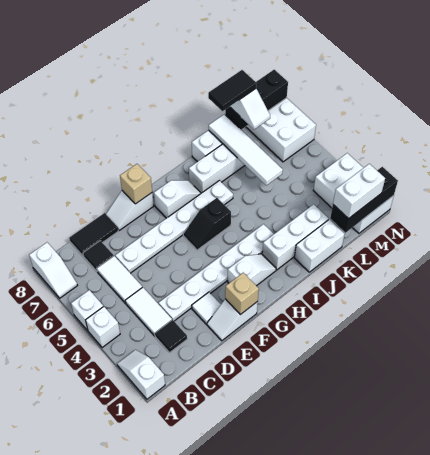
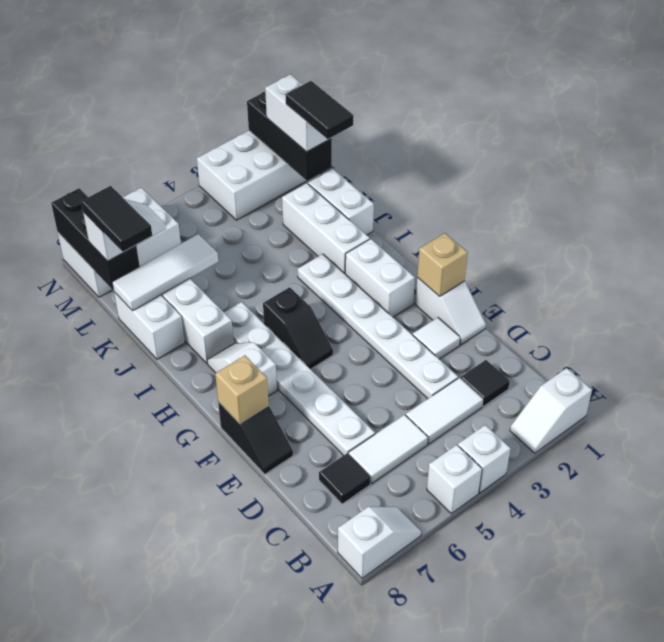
black 1x2 tile [69,213,118,256] -> black 1x2 tile moved to [286,81,353,139]
white 1x2 slope [106,191,154,230] -> black 1x2 slope [218,402,293,474]
white 1x2 slope [228,254,276,286] -> white 1x2 brick [345,239,415,317]
white 1x4 tile [209,114,283,185] -> white 1x3 tile [112,234,218,311]

